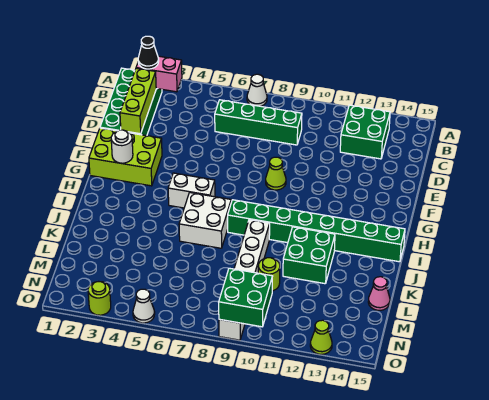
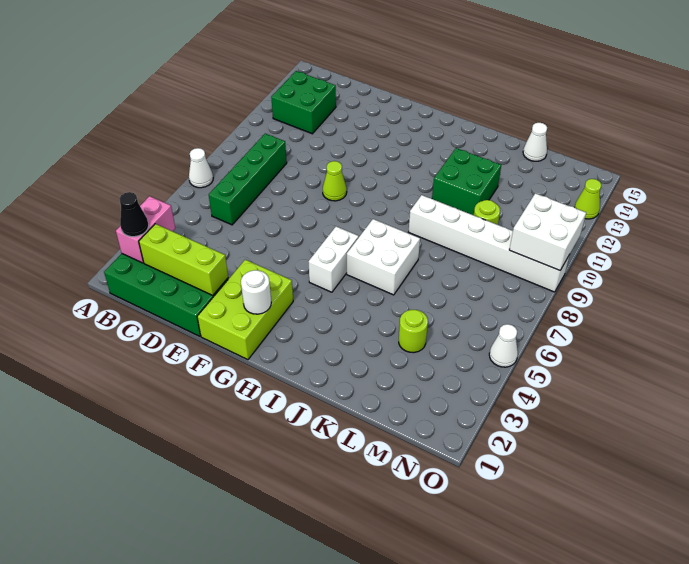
green 1x8 brick [228,200,405,262] -> none
pink 1x1 cone [368,277,390,310] -> white 1x1 cone [523,123,547,161]
green 2x2 brick [219,268,272,327] -> white 2x2 brick [509,193,586,270]
lime 1x1 round brick [88,282,111,315] -> lime 1x1 round brick moved to [399,310,428,353]

